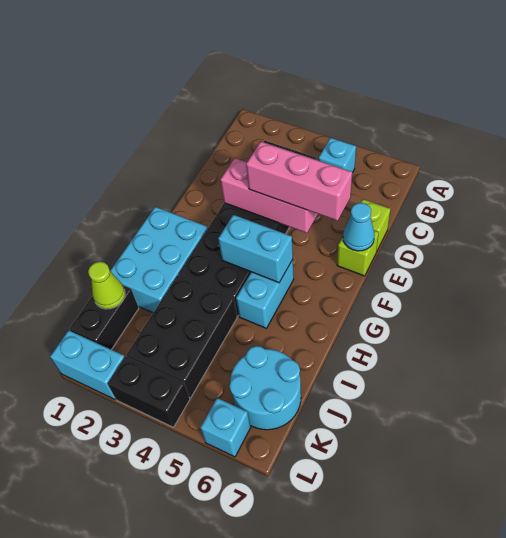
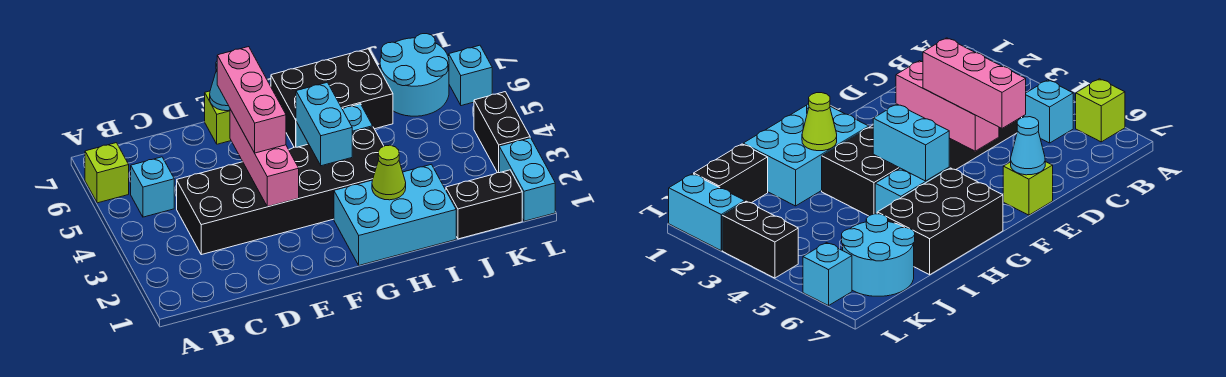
lime 1x1 brick [361,199,390,252] -> lime 1x1 brick moved to [85,143,129,203]
black 2x3 brick [126,276,237,398] -> black 2x3 brick moved to [271,49,393,147]
lime 1x1 cone [88,262,125,309] -> lime 1x1 cone moved to [372,145,406,200]

